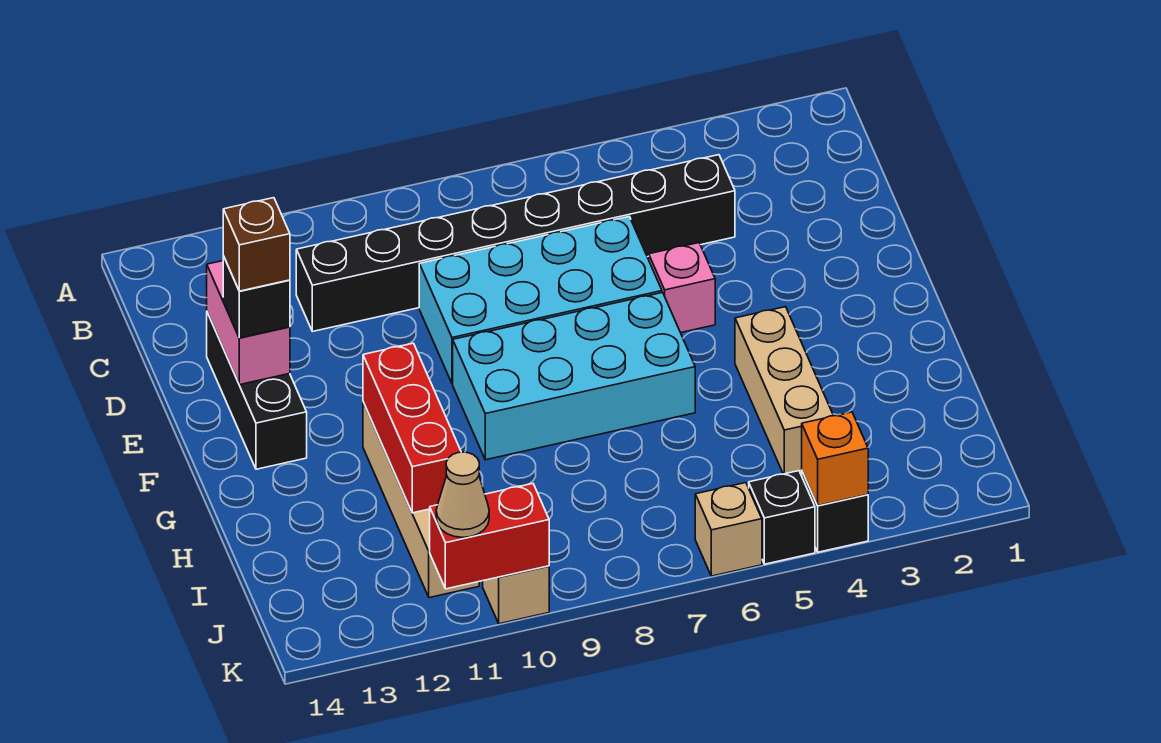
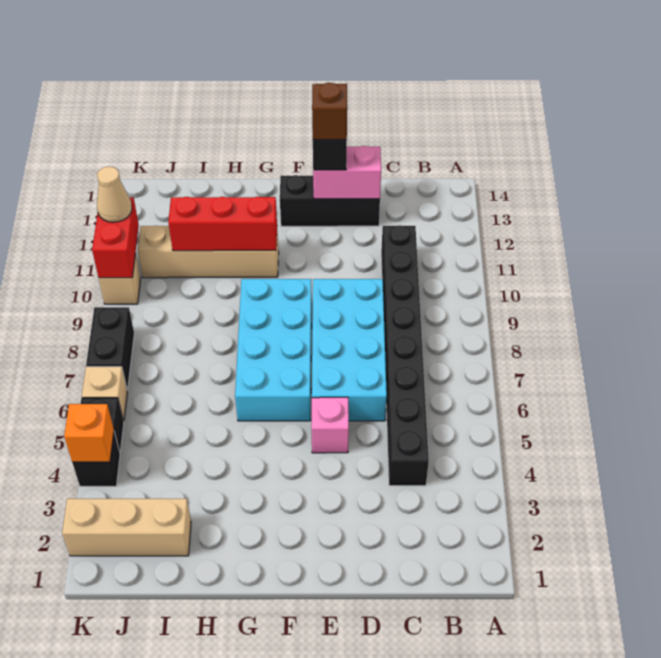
tan 1x3 brick [735,307,833,474] -> tan 1x3 brick moved to [62,499,191,556]
none -> black 1x2 brick [86,307,134,390]

